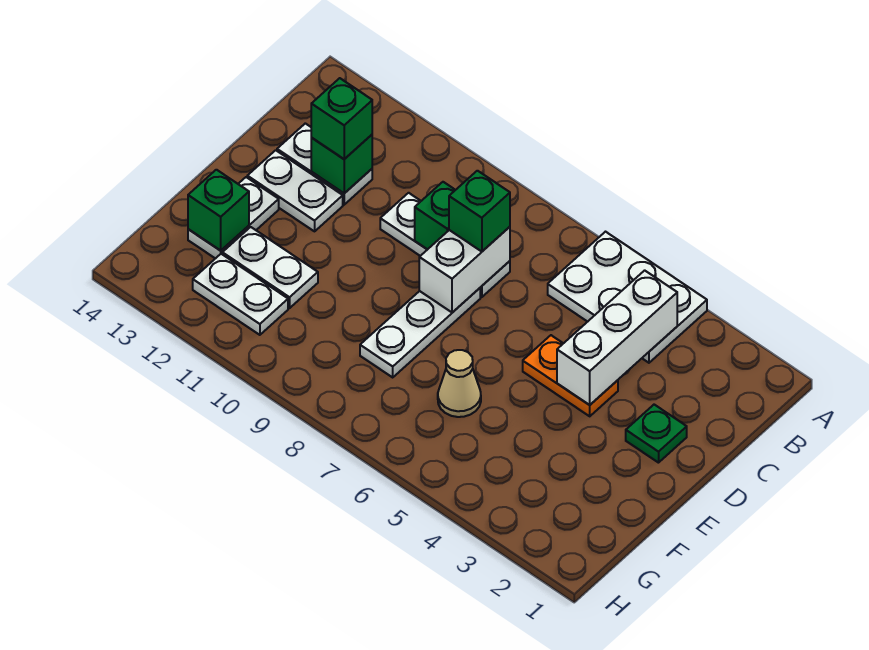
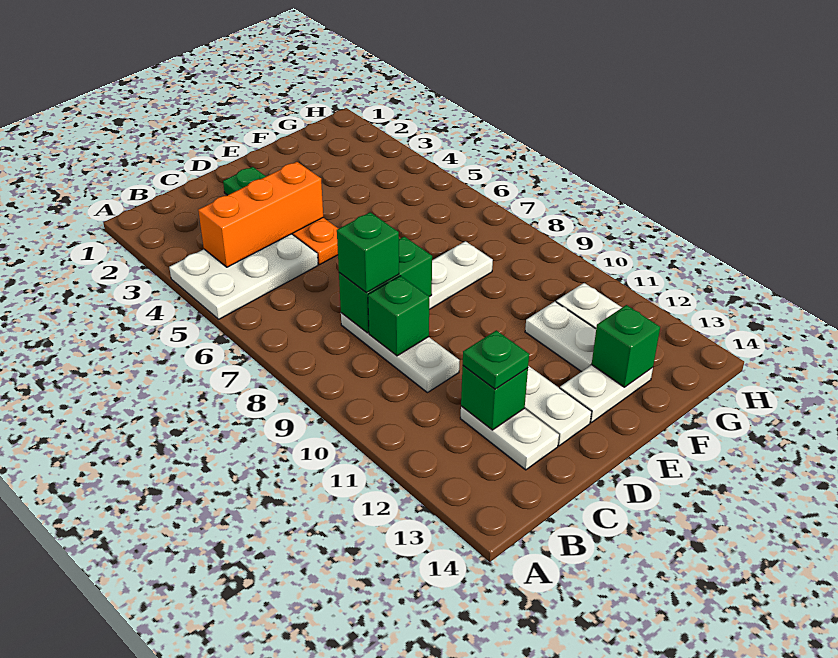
white 2x3 plate [548,232,707,363] -> white 2x3 plate turned to [169,234,318,319]
white 1x3 brick [557,270,677,405] -> orange 1x3 brick [198,162,323,267]
white 1x2 brick [419,227,510,313] -> green 1x2 brick [339,236,432,333]
green 1x1 brick [311,78,372,159] -> green 1x1 plate [463,330,529,389]
tan 1x1 cone [438,350,481,417] -> none

